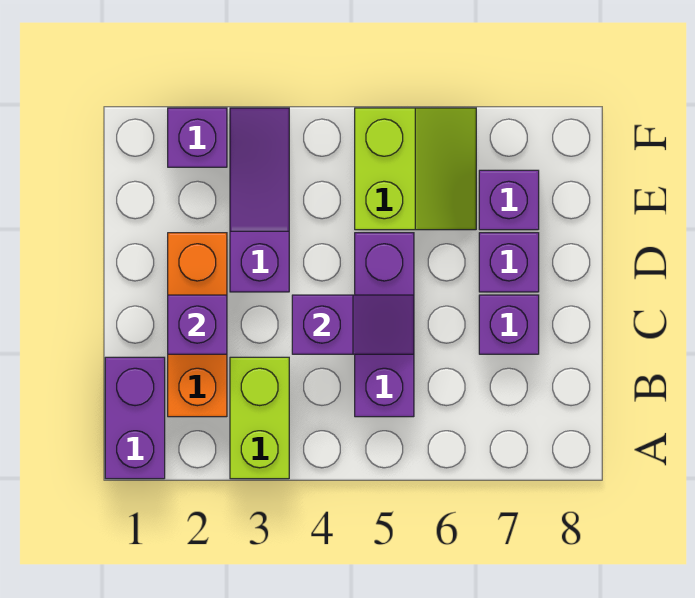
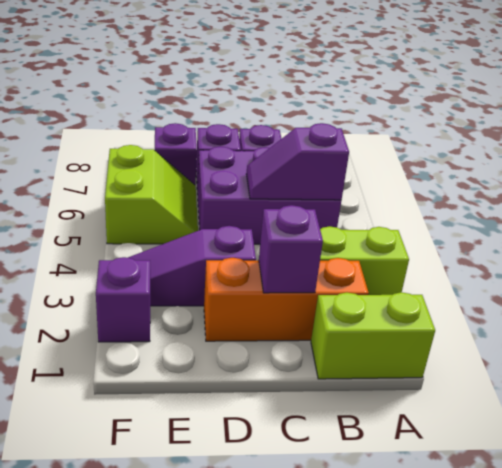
purple 1x2 brick [105,357,165,479] -> lime 1x2 brick [311,292,435,379]
purple 1x3 brick [355,233,414,417] -> purple 2x3 brick [197,146,341,244]
purple 1x2 slope [292,295,414,354] -> purple 1x2 slope turned to [246,123,349,200]
lime 2x2 slope [355,108,476,230] -> lime 2x2 slope turned to [105,145,198,244]

